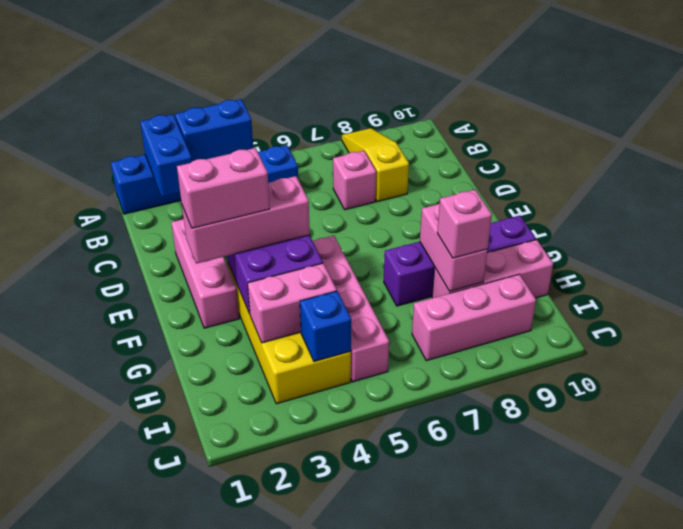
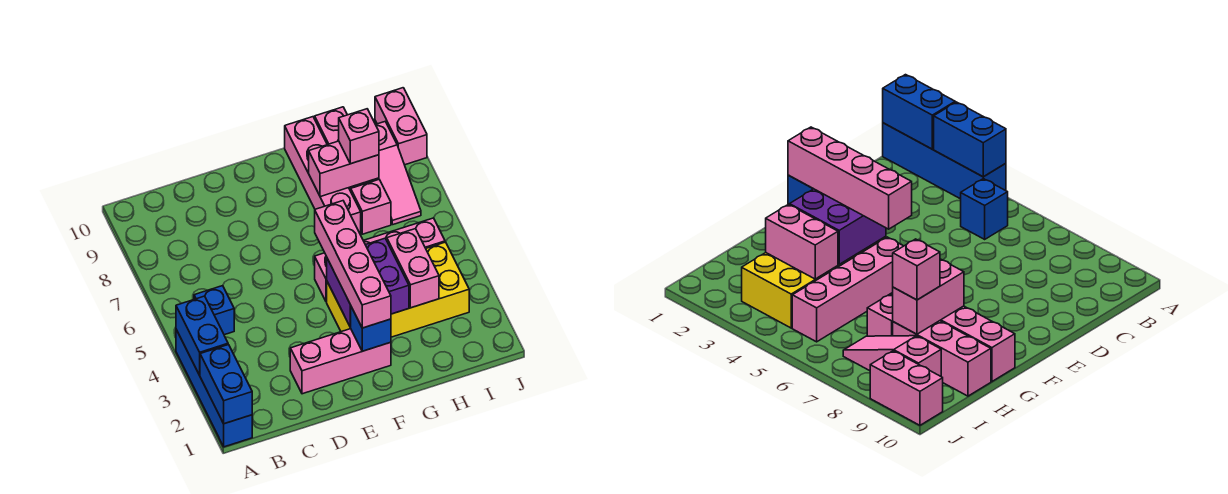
blue 1x2 brick [140,114,192,197] -> blue 1x2 brick turned to [200,345,252,424]
yellow 1x3 slope [342,128,409,202] -> none
pink 1x1 brick [333,151,376,210] -> pink 1x1 brick moved to [351,180,391,234]
pink 1x3 brick [182,176,310,264] -> pink 1x4 brick [315,201,391,328]
pink 1x2 brick [177,148,270,228] -> pink 1x2 brick moved to [375,88,427,165]
purple 1x4 brick [384,216,536,306] -> pink 1x4 brick [285,117,361,235]
blue 1x1 brick [300,291,351,362] -> blue 1x1 brick moved to [350,307,391,351]
pink 1x3 brick [412,274,536,361] -> pink 1x3 slope [376,122,421,225]

